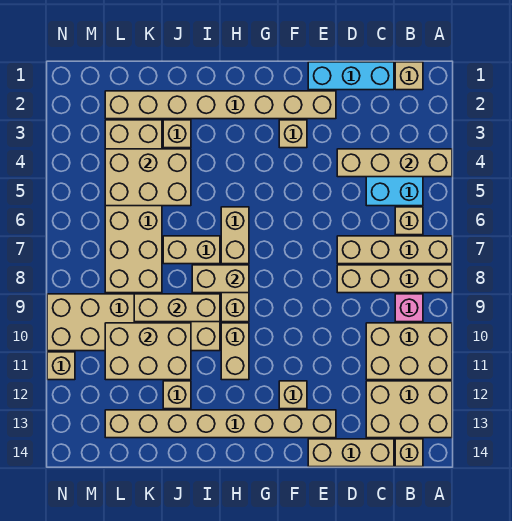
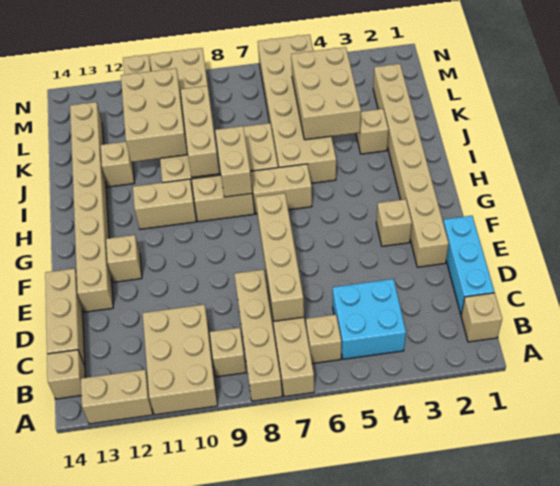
tan 1x4 brick [337,149,452,177] -> tan 1x4 brick moved to [256,193,304,321]
tan 2x3 brick [366,381,452,438] -> tan 1x2 brick [81,370,153,424]
pink 1x1 brick [395,294,423,322] -> tan 1x1 brick [210,328,246,377]
tan 2x6 brick [105,120,162,293] -> tan 2x6 brick turned to [258,35,336,183]

